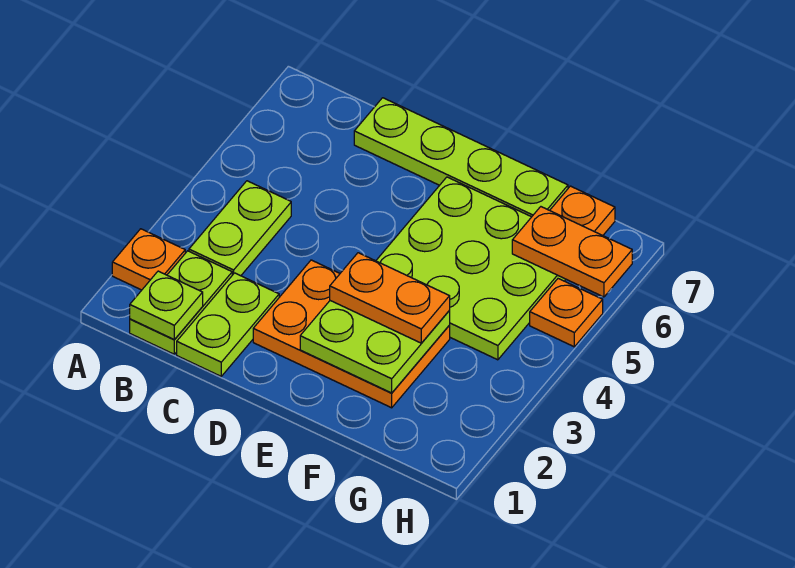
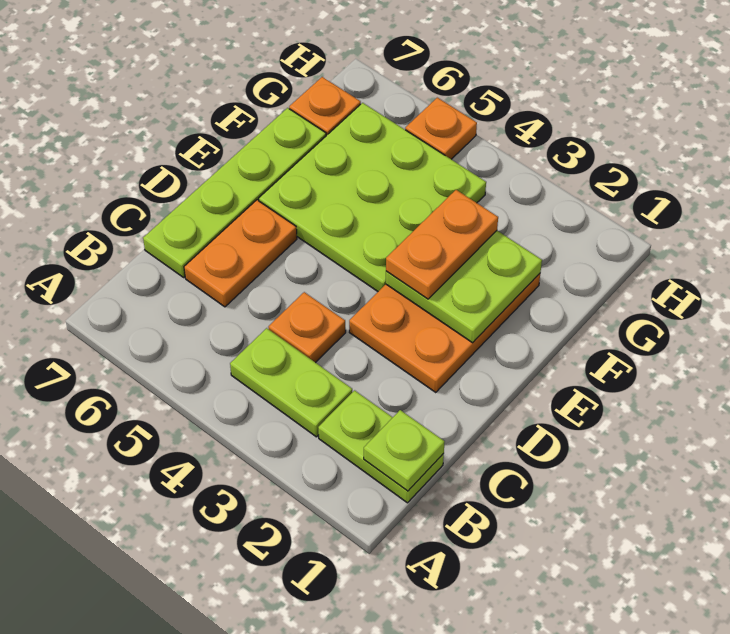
orange 1x1 plate [112,229,185,290] -> orange 1x1 plate moved to [269,292,346,363]
lime 1x2 plate [177,273,279,376] -> none
orange 1x2 plate [512,207,632,297] -> orange 1x2 plate moved to [184,200,297,307]

